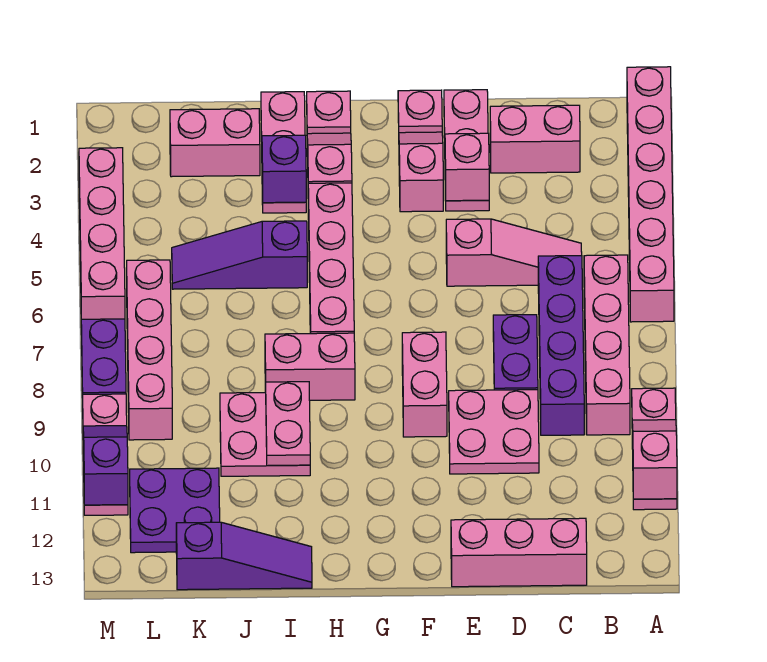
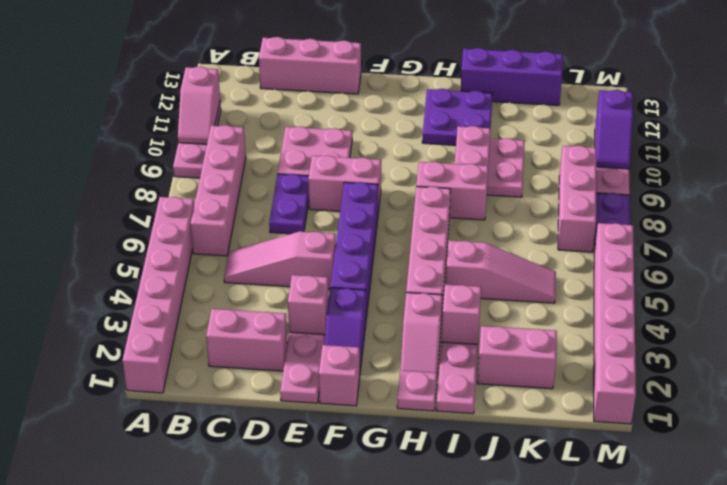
purple 1x4 brick [538,256,584,435] -> purple 1x4 brick moved to [330,182,378,318]
pink 1x1 plate [398,90,442,133] -> pink 1x1 brick [319,345,360,406]
pink 1x2 slope [399,132,443,212] -> purple 1x2 slope [325,288,366,371]
pink 1x2 brick [402,332,447,437] -> pink 1x2 brick turned to [308,155,381,212]
purple 1x1 brick [262,135,306,203] -> pink 1x1 brick [441,285,481,344]
purple 1x3 slope [172,221,307,289] -> pink 1x3 slope [446,240,556,303]
purple 1x3 slope [176,522,312,590] -> purple 1x3 brick [461,48,563,105]
purple 2x2 plate [130,468,220,553] -> purple 2x2 plate moved to [422,89,493,145]
pink 1x4 brick [127,260,172,440] -> pink 1x3 brick [558,146,596,252]
pink 1x4 brick [79,148,125,319] -> pink 1x6 brick [594,223,636,424]

